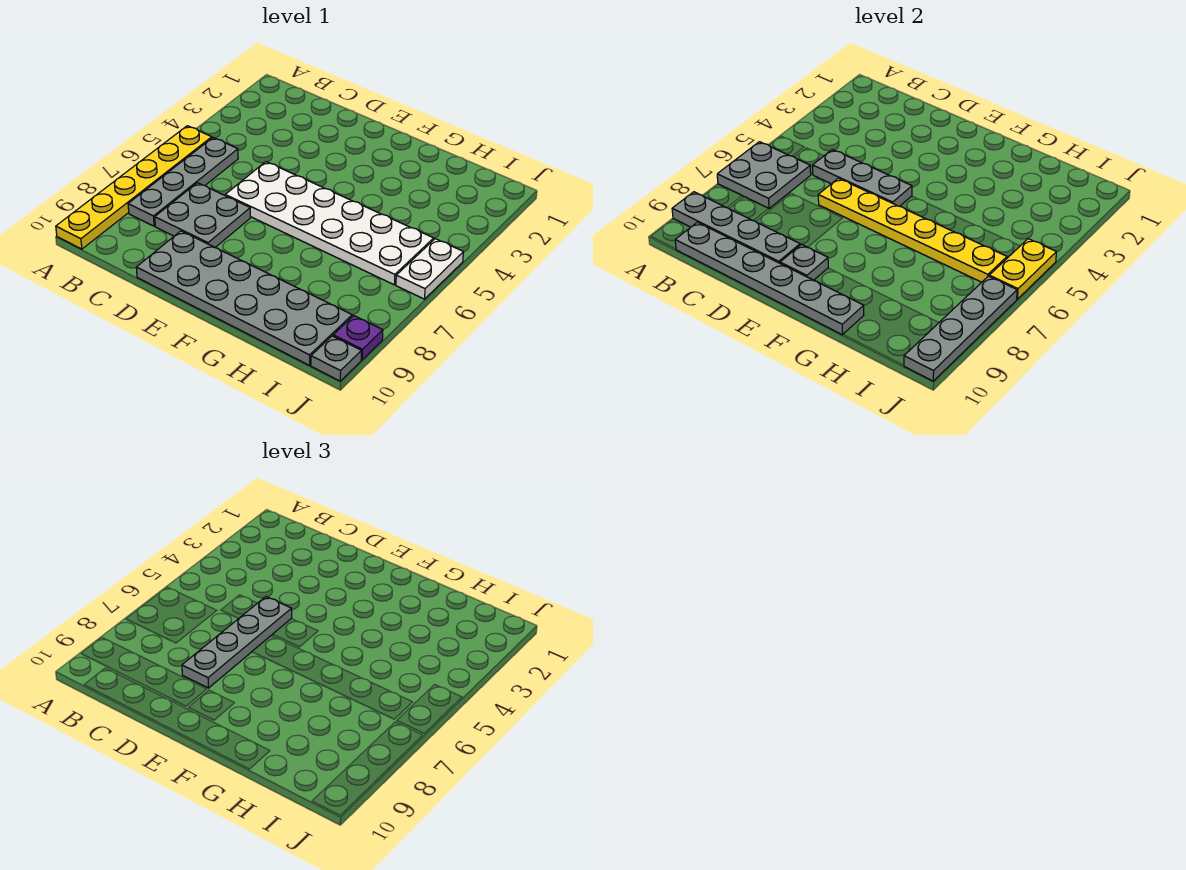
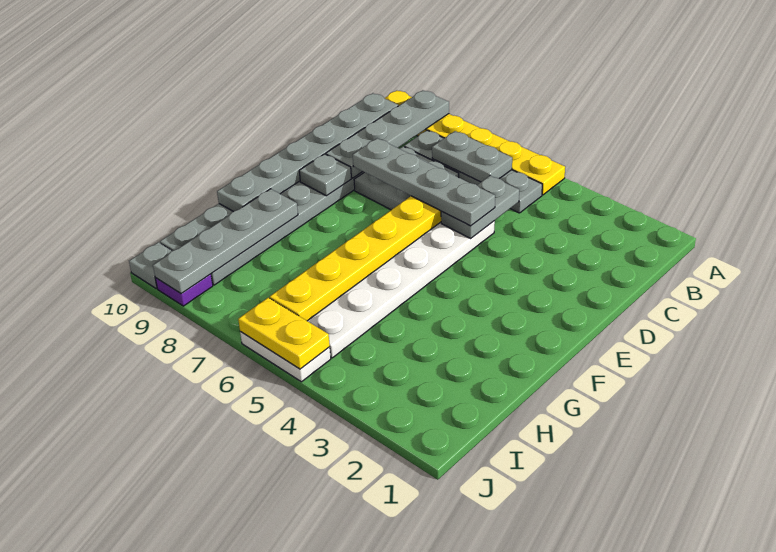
grey 2x2 plate [717,142,811,209] -> grey 1x2 plate [432,131,512,182]
grey 1x3 plate [813,149,912,206] -> grey 1x2 plate [441,176,519,238]
grey 1x4 plate [904,276,1017,381] -> grey 1x4 plate turned to [153,189,298,294]

